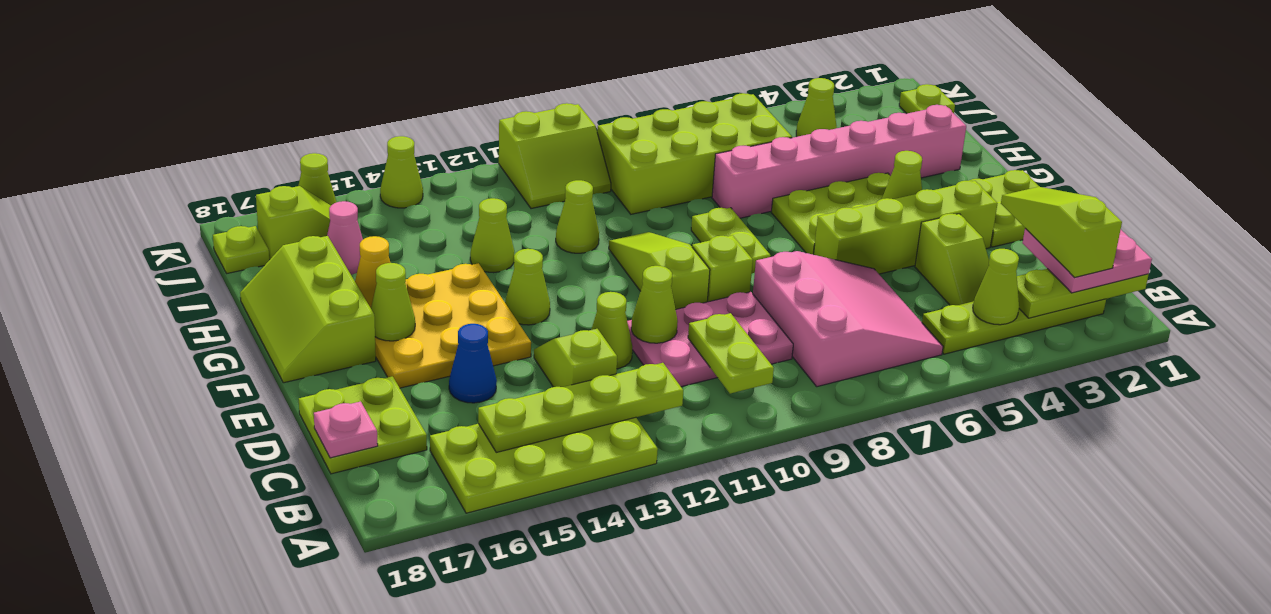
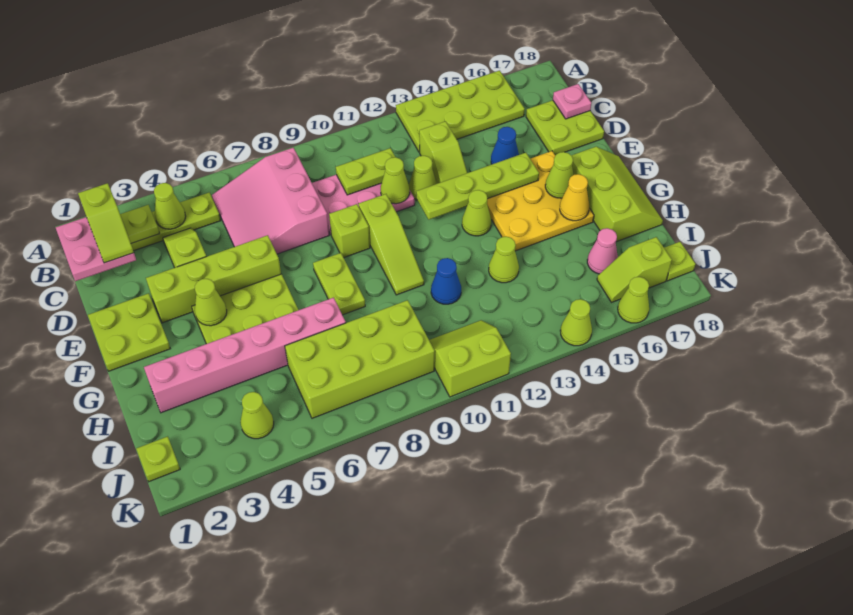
lime 1x3 slope [1001,187,1122,278] -> lime 1x2 slope [78,183,134,263]
lime 1x2 plate [688,313,774,394] -> lime 1x2 plate turned to [336,148,395,195]
lime 1x4 plate [478,363,683,452] -> lime 1x4 plate moved to [416,153,539,220]
lime 1x1 cone [556,180,599,253] -> blue 1x1 cone [431,258,461,304]

